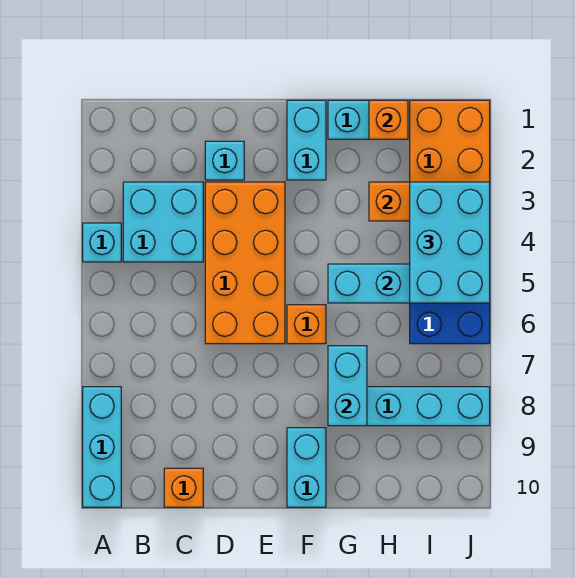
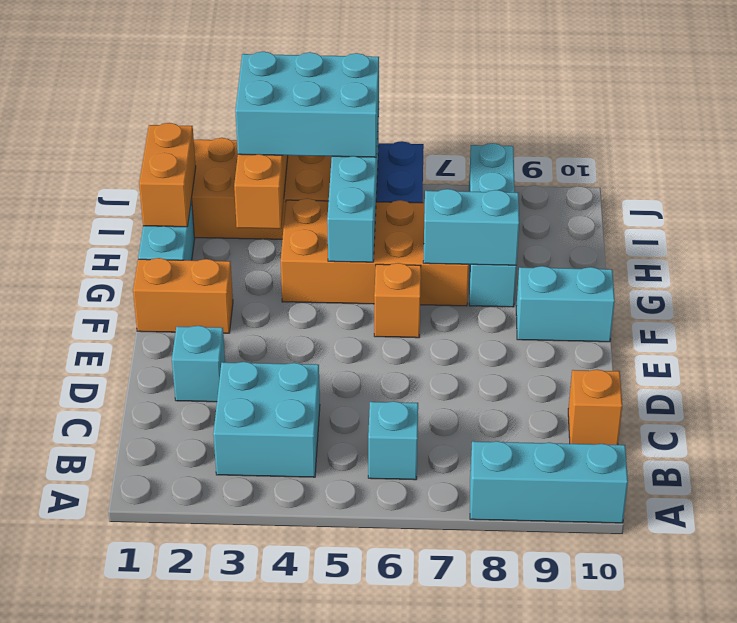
cyan 1x1 brick [83,223,121,262] -> cyan 1x1 brick moved to [368,401,418,480]
orange 2x4 brick [205,182,285,344] -> orange 2x4 brick moved to [281,198,469,306]
cyan 1x2 brick [287,100,326,180] -> orange 1x2 brick [133,258,233,333]
orange 1x1 brick [369,100,408,139] -> orange 1x2 brick [139,123,196,227]

